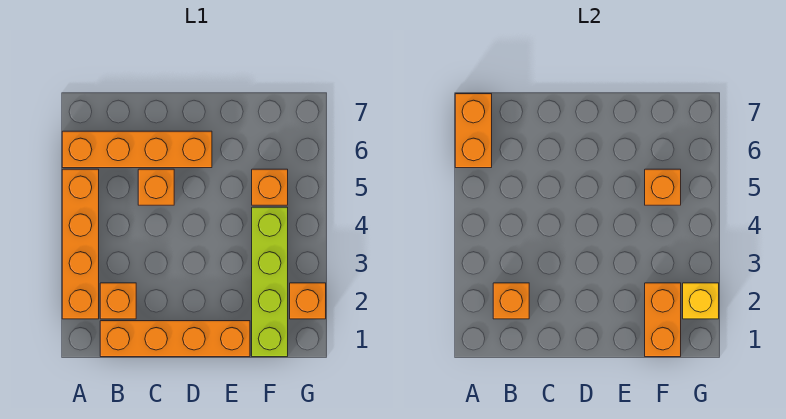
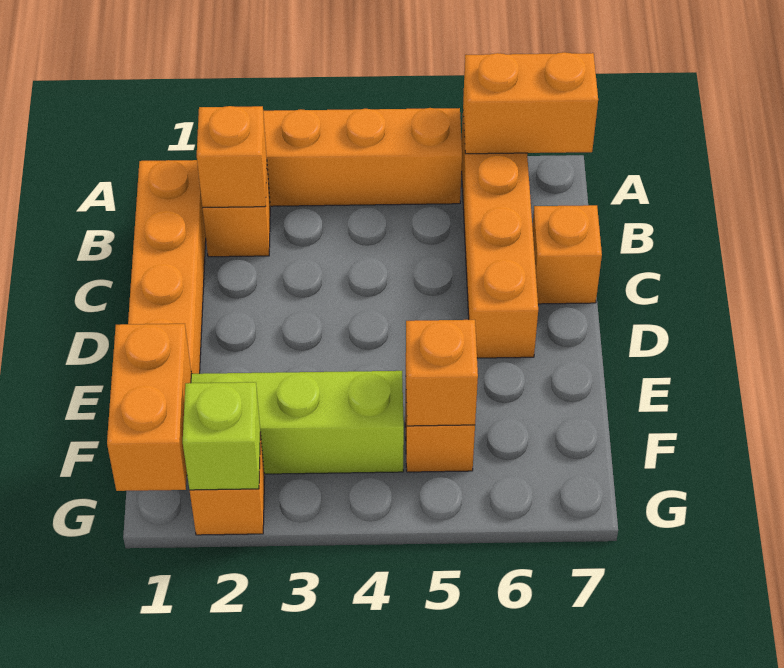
orange 1x1 brick [138,169,174,205] -> orange 1x1 brick moved to [532,205,602,304]
orange 1x2 brick [645,283,681,357] -> orange 1x2 brick turned to [107,324,191,491]
yellow 1x1 brick [683,283,719,319] -> lime 1x1 brick [183,382,260,490]

